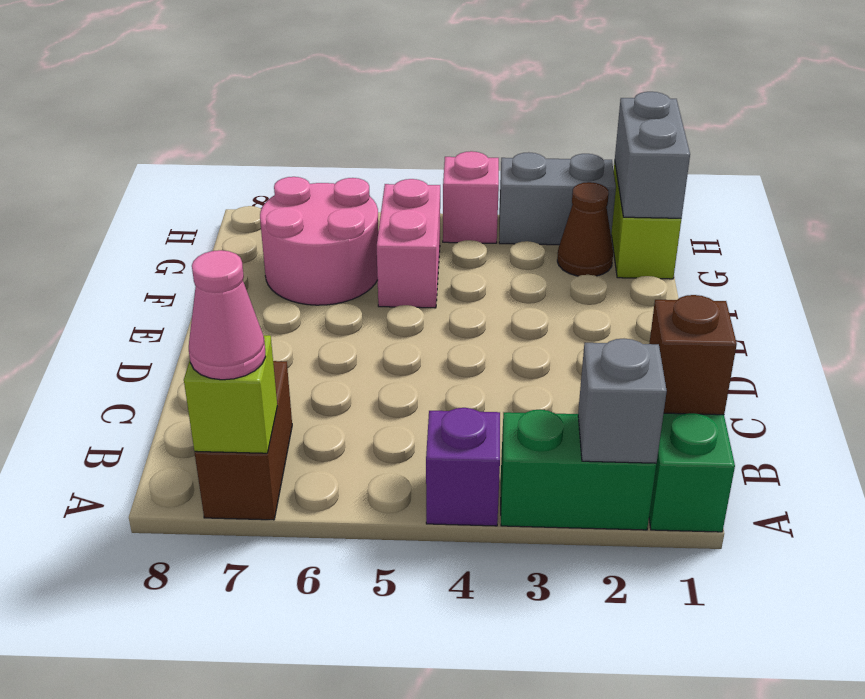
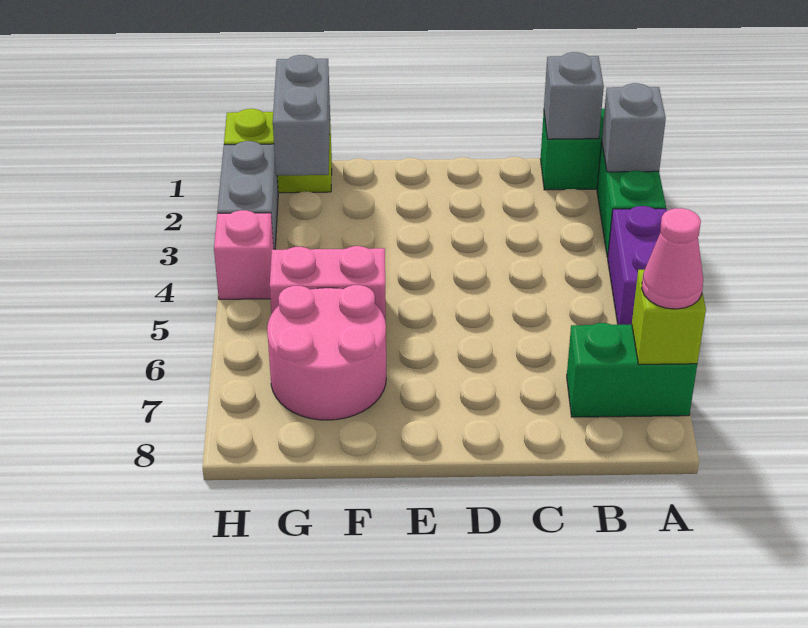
purple 1x1 brick [426,408,500,526] -> purple 1x2 brick [608,206,667,325]
brown 1x2 brick [194,361,292,520] -> green 1x2 brick [567,323,697,417]
brown 1x1 brick [649,295,737,415] -> grey 1x1 brick [544,52,604,139]
grey 1x2 brick [615,92,690,218] -> grey 1x2 brick turned to [273,55,330,175]
brown 1x1 cone [557,182,613,276] -> none

